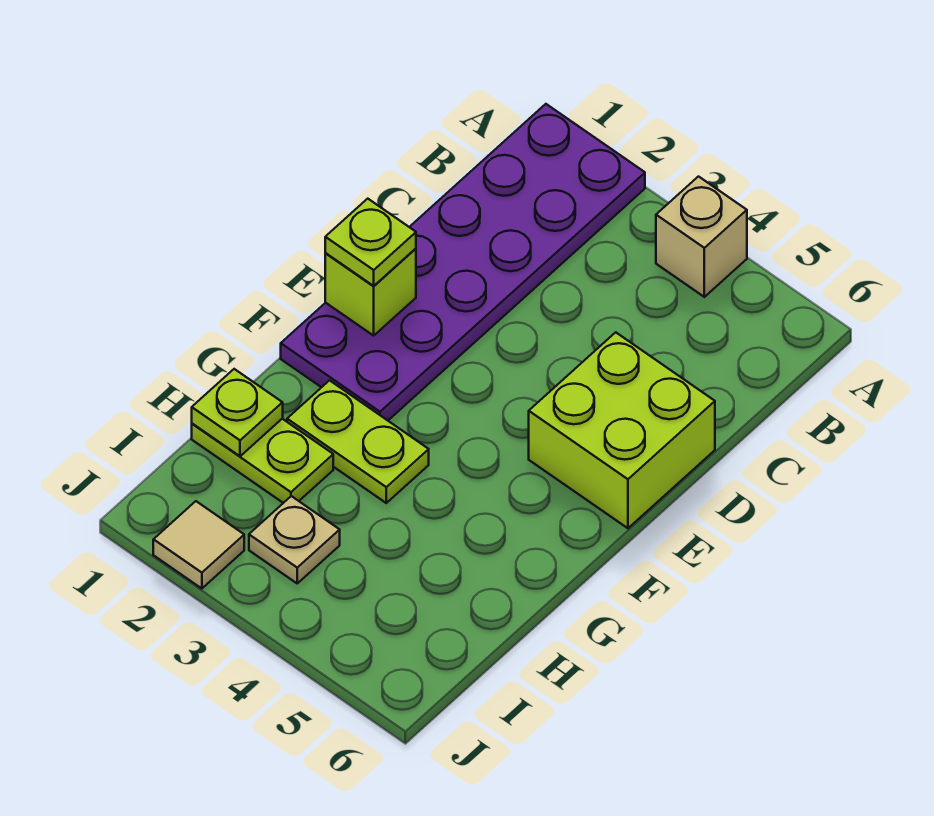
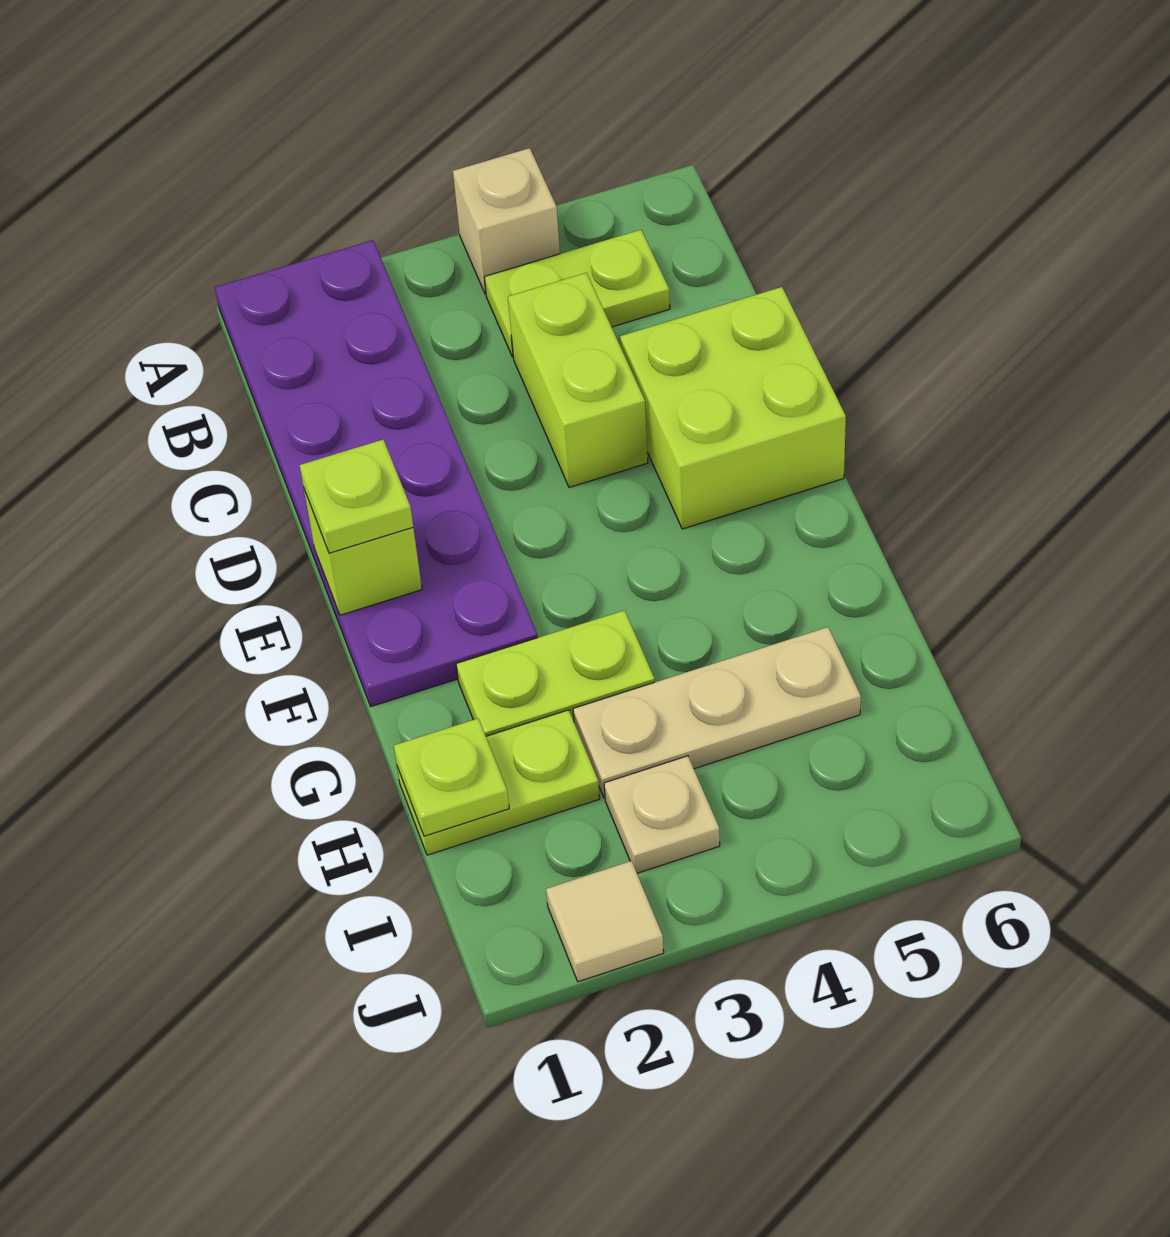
none -> lime 1x2 plate [484,230,670,357]
none -> lime 1x2 brick [508,273,648,488]
none -> tan 1x3 plate [573,627,861,798]

